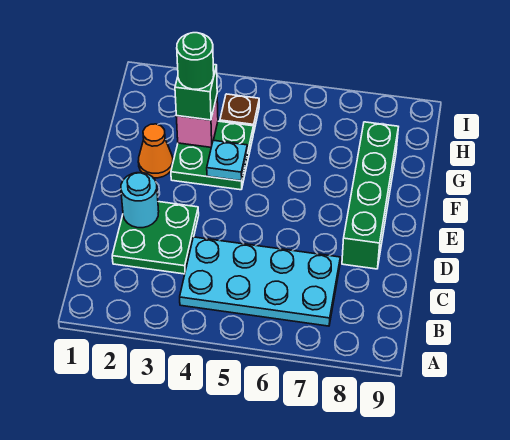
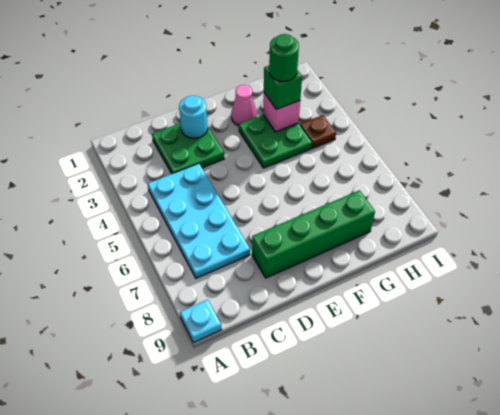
orange 1x1 cone [138,124,173,178] -> pink 1x1 cone [231,85,257,126]
cyan 1x1 plate [207,140,247,181] -> cyan 1x1 plate moved to [180,300,222,343]

